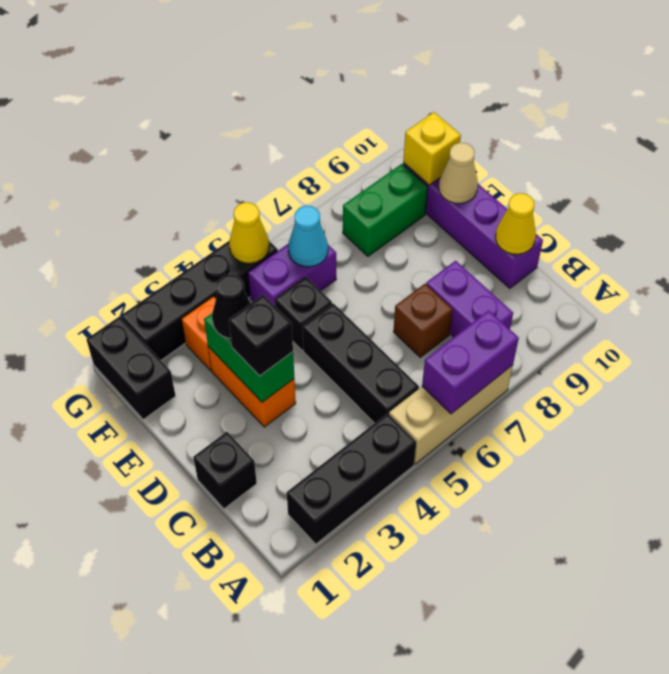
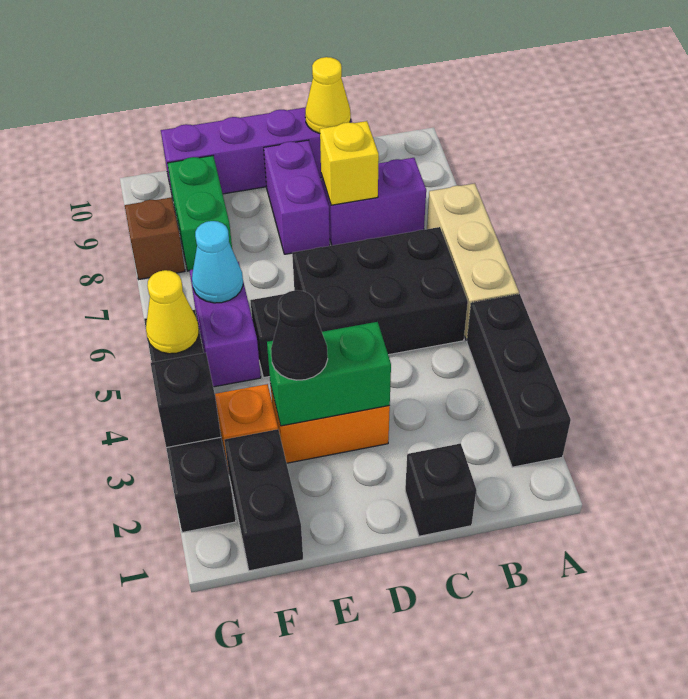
purple 1x2 brick [422,310,519,414] -> purple 1x2 brick moved to [264,140,330,254]
black 1x3 brick [303,303,419,423] -> black 2x3 brick [292,227,468,355]
brown 1x1 brick [393,284,453,357] -> brown 1x1 brick moved to [125,197,185,279]
black 1x1 brick [229,295,293,376] -> black 1x1 brick moved to [151,353,221,448]
tan 1x1 cone [439,143,478,204] -> none
black 1x2 brick [86,317,176,420] -> black 1x2 brick turned to [224,429,303,571]
yellow 1x1 brick [403,112,461,185] -> yellow 1x1 brick moved to [320,121,379,205]

